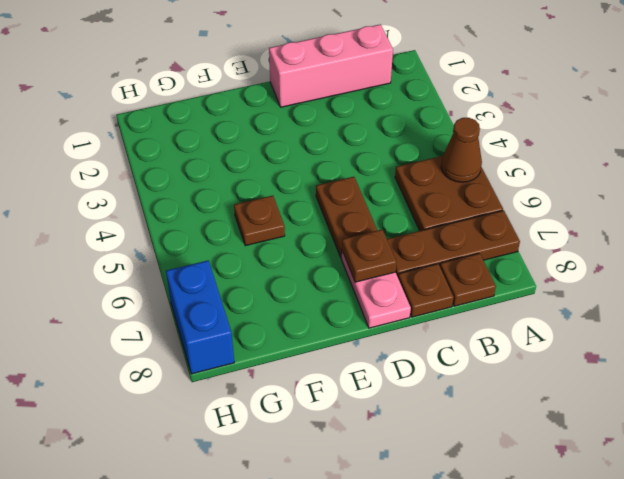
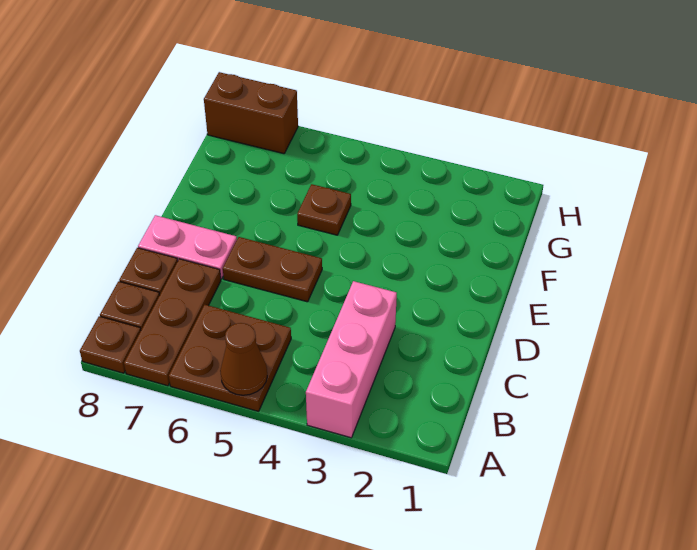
pink 1x3 brick [269,24,393,107] -> pink 1x3 brick moved to [306,281,397,438]
brown 1x1 plate [342,229,397,282] -> brown 1x1 plate moved to [80,316,141,373]
blue 1x2 brick [166,260,234,374] -> brown 1x2 brick [204,72,298,154]

